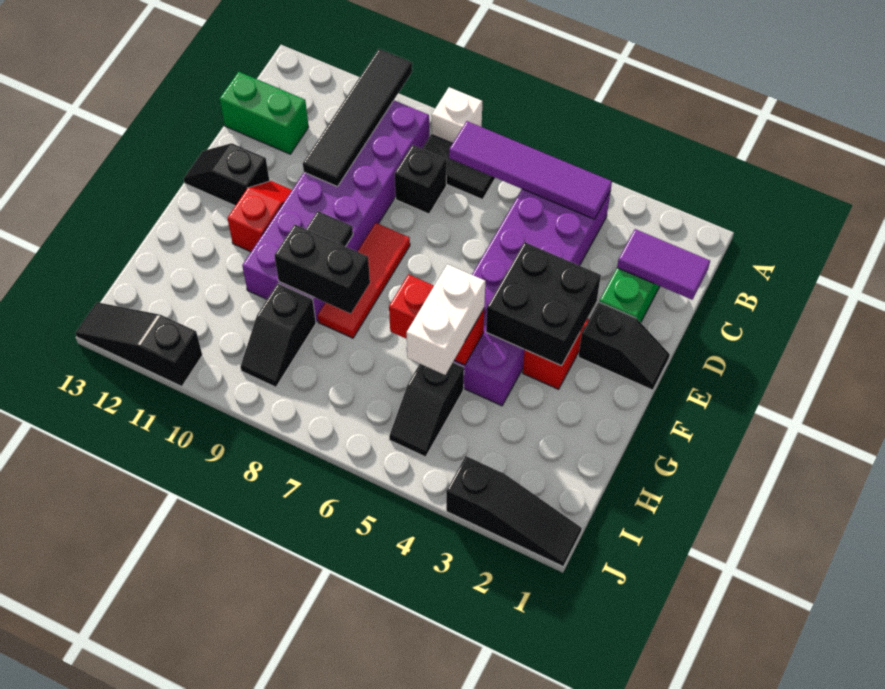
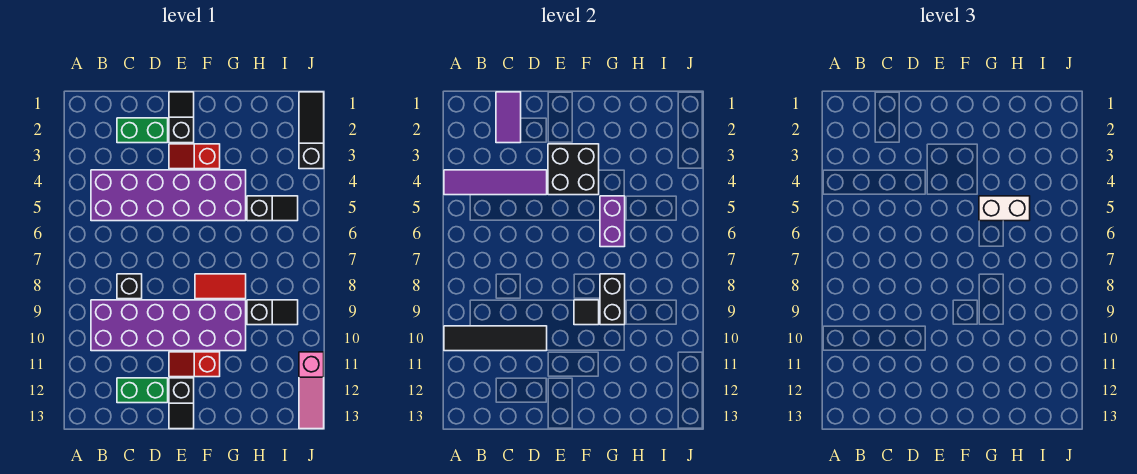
white 1x1 brick [432,87,482,143] -> none
purple 1x4 tile [449,121,612,219] -> purple 1x4 tile turned to [444,170,547,195]
black 1x2 tile [422,135,495,199] -> none
green 1x2 brick [220,72,309,154] -> green 1x2 brick turned to [117,378,168,403]
red 1x3 tile [318,223,410,338] -> red 1x2 tile [195,274,246,299]
red 1x2 brick [389,274,484,365] -> purple 1x2 brick [600,196,625,247]
black 1x3 slope [75,302,202,386] -> pink 1x3 slope [299,352,324,429]

